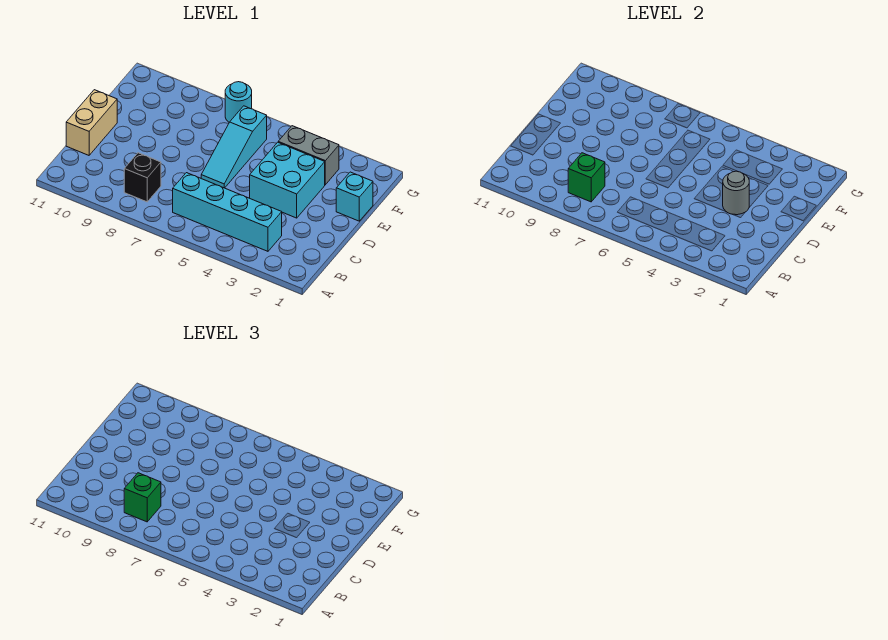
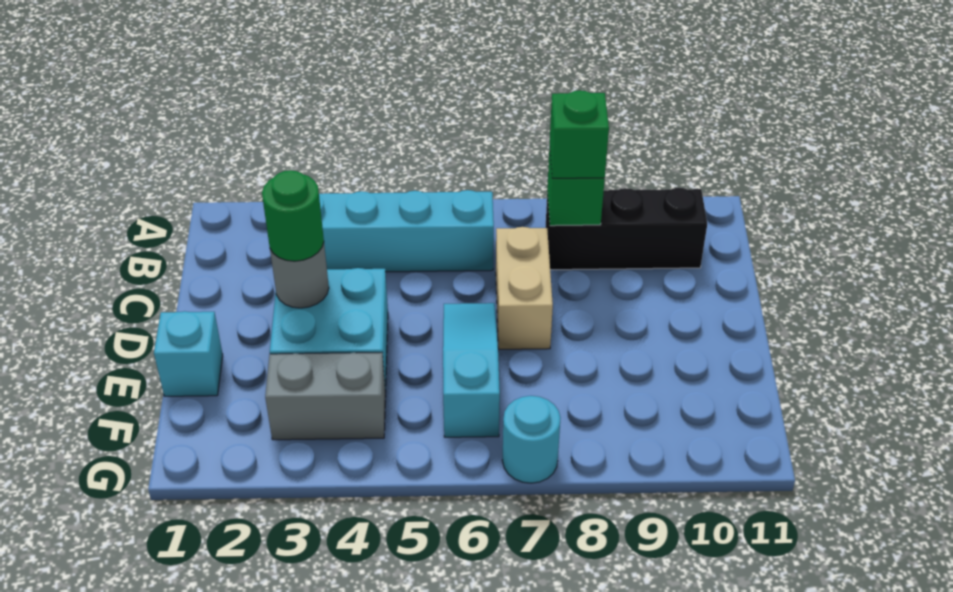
black 1x1 brick [124,153,161,202] -> black 1x3 brick [546,188,707,270]
tan 1x2 brick [66,90,117,155] -> tan 1x2 brick moved to [496,227,553,349]
none -> green 1x1 round brick [262,170,324,261]

